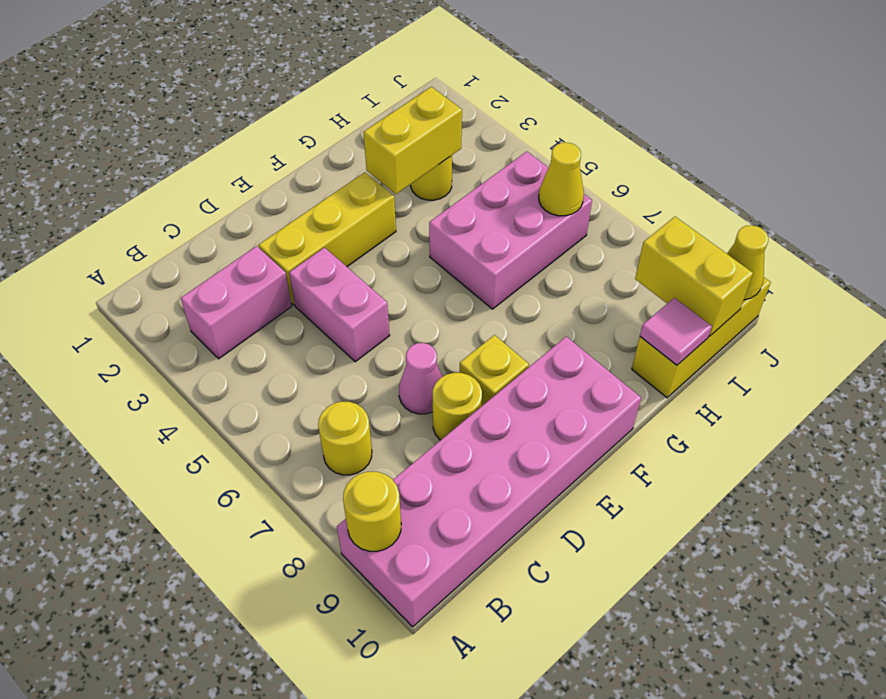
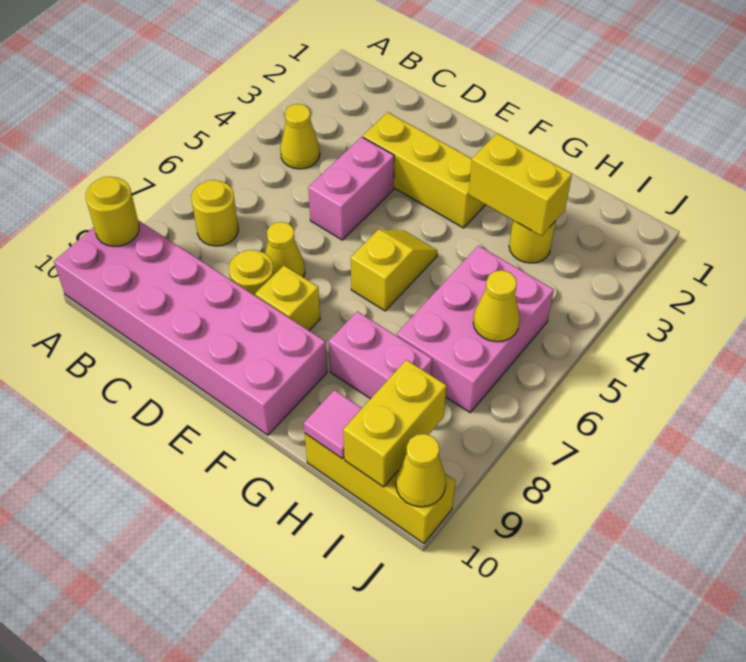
pink 1x2 brick [181,246,292,359] -> pink 1x2 brick moved to [329,311,432,399]
none -> yellow 1x1 cone [280,104,320,169]
pink 1x1 cone [399,343,442,414] -> yellow 1x1 cone [265,222,305,277]
none -> yellow 1x2 slope [351,230,437,311]
pink 2x3 brick [429,152,592,309] -> pink 2x3 brick turned to [397,246,554,412]

